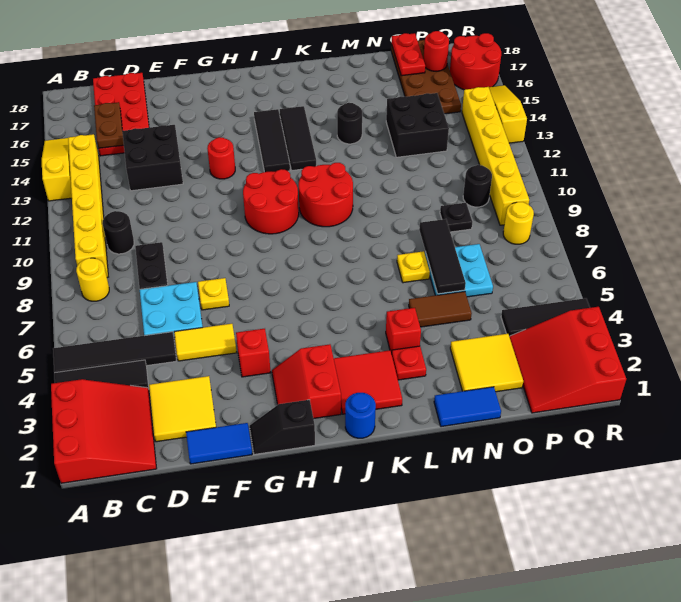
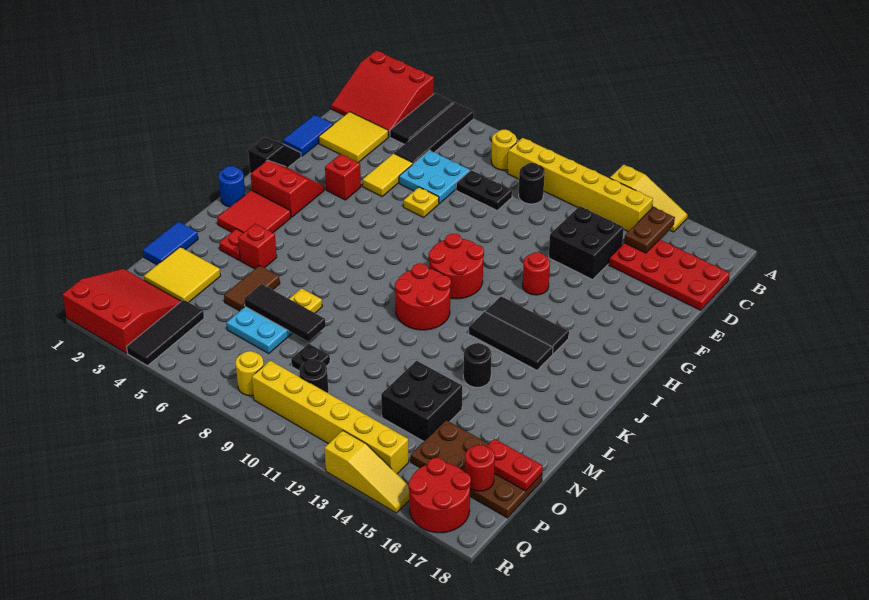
brown 1x2 plate [94,102,124,148] -> brown 1x2 plate turned to [624,207,675,253]

